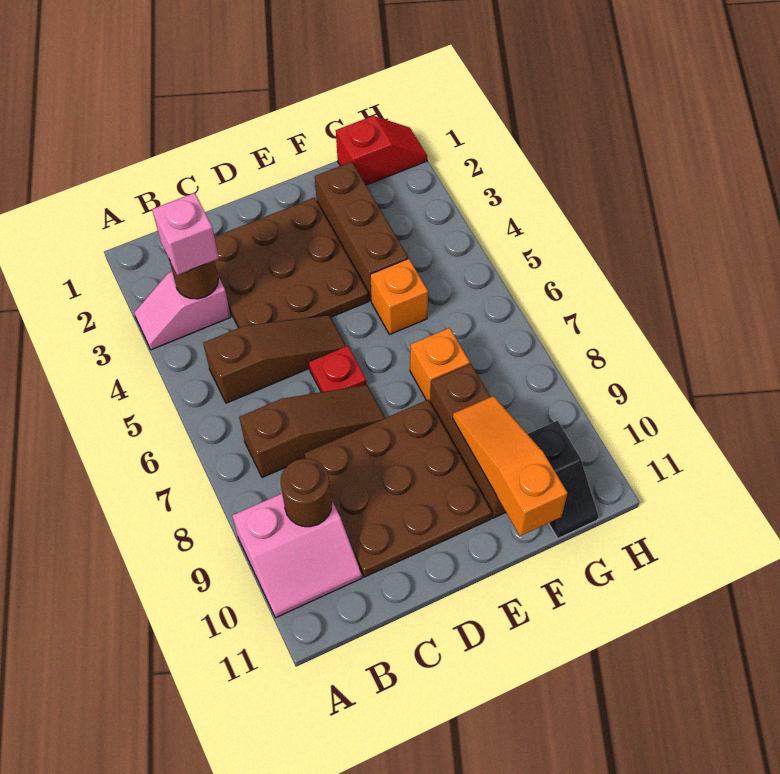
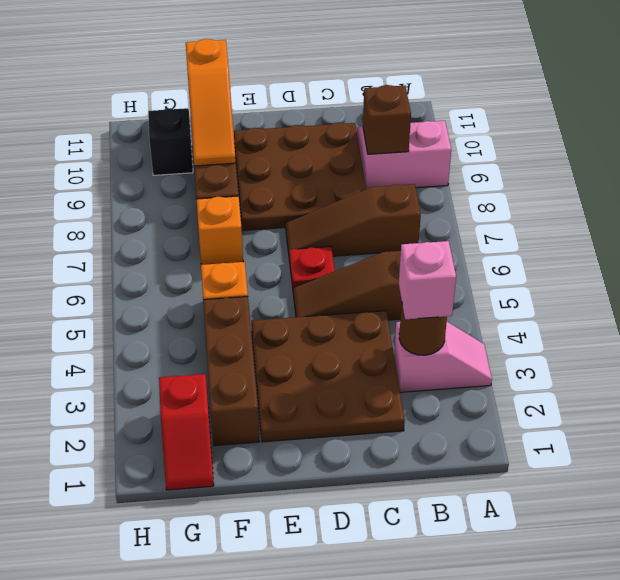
brown 1x1 round brick [281,459,332,527] -> brown 1x1 brick [363,85,411,154]
red 1x2 slope [336,116,427,185] -> red 1x2 slope turned to [159,374,214,490]

